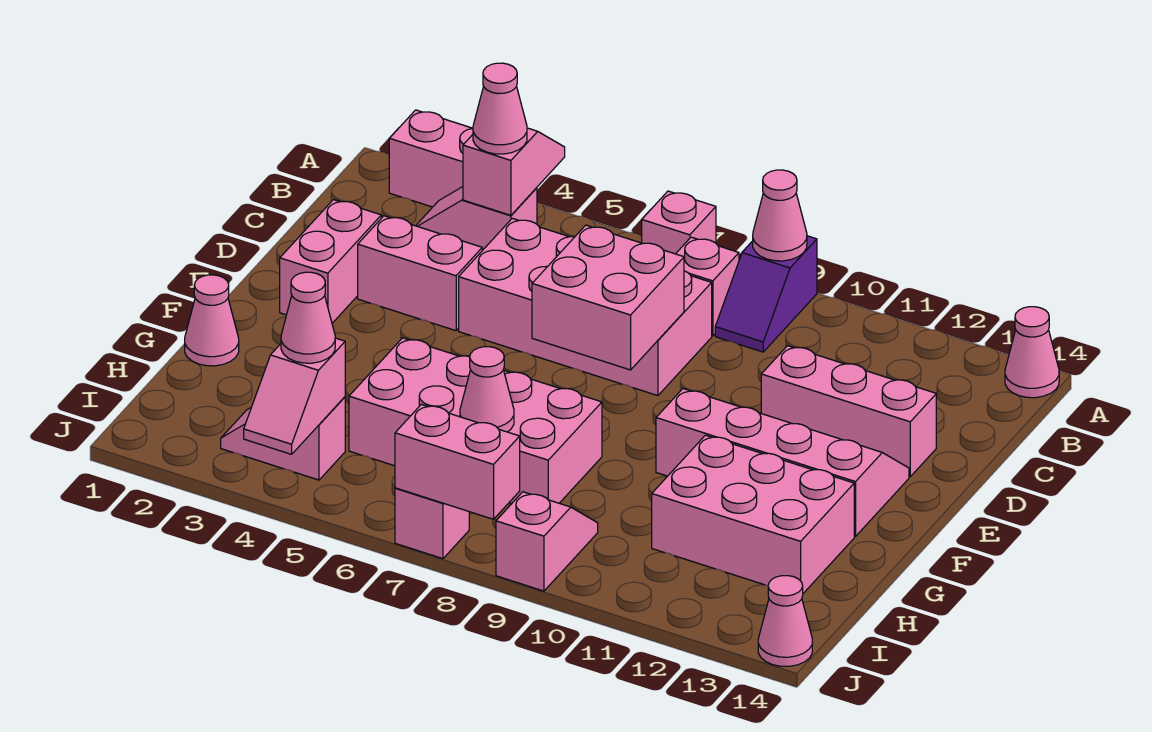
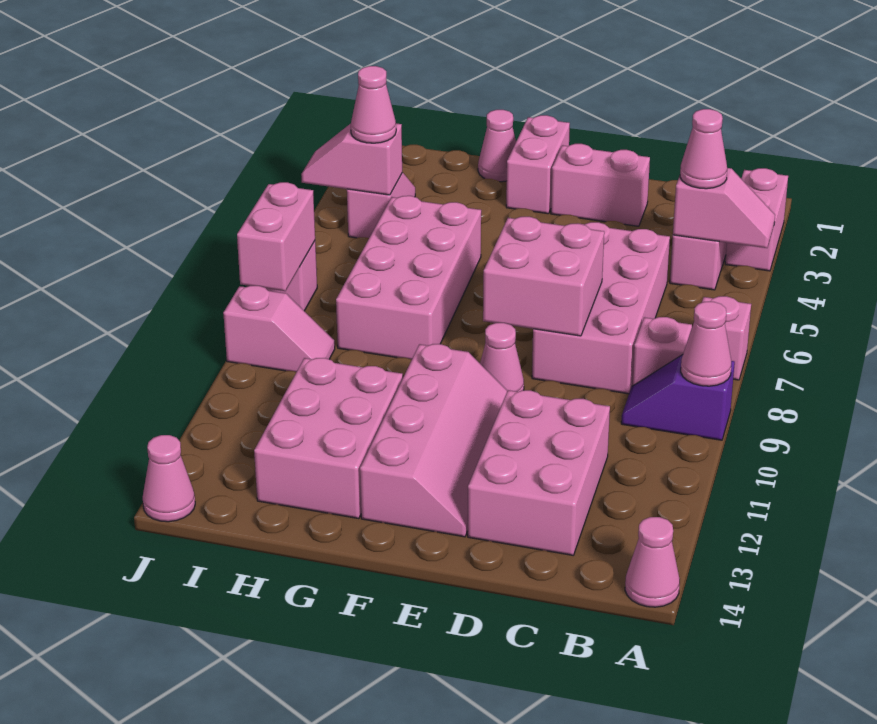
pink 1x2 brick [358,216,482,331] -> pink 1x2 brick moved to [506,115,570,214]
pink 1x3 brick [761,346,936,477] -> pink 2x3 brick [468,390,610,555]
pink 1x1 cone [460,346,514,432] -> pink 1x1 cone moved to [480,323,524,392]

